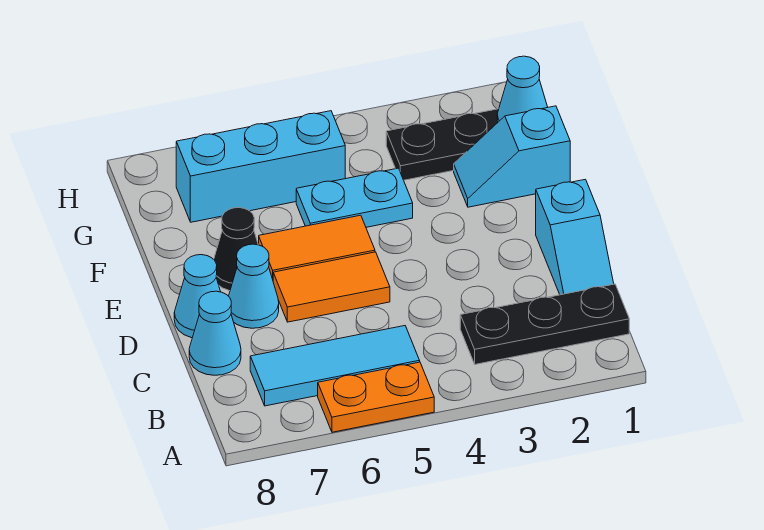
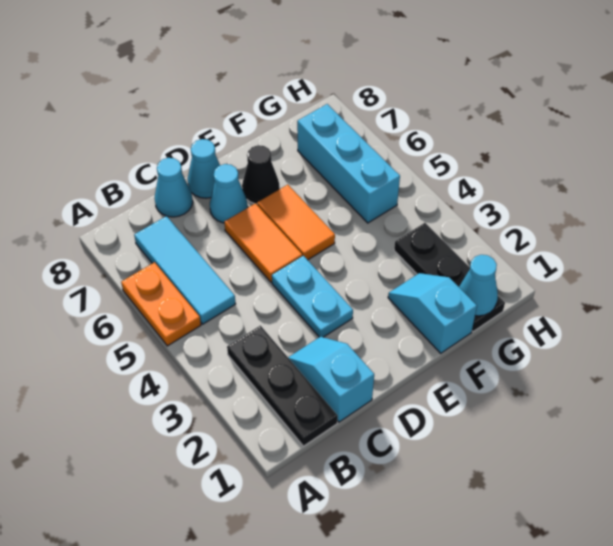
cyan 1x2 slope [536,179,614,295] -> cyan 1x2 slope turned to [288,337,374,422]
cyan 1x2 plate [296,168,413,227] -> cyan 1x2 plate moved to [272,256,353,337]

